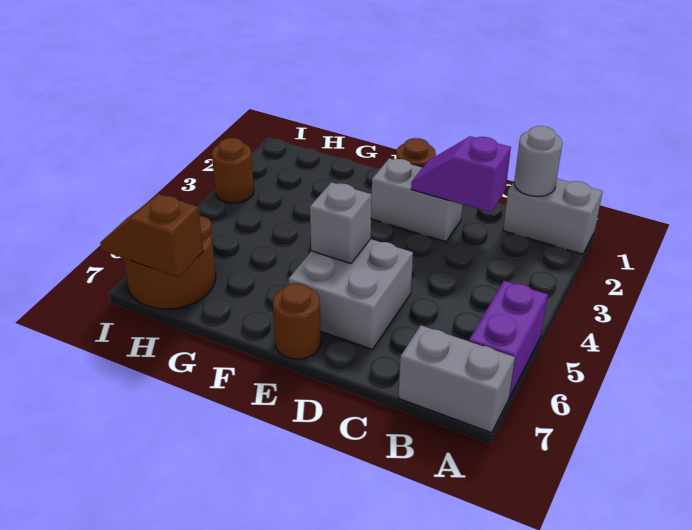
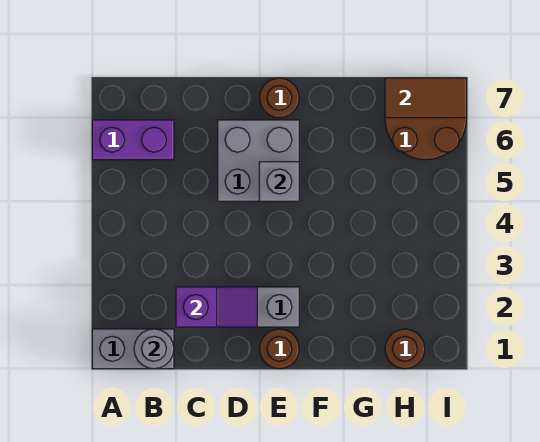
purple 1x2 brick [469,281,548,398] -> purple 1x2 brick turned to [92,120,174,160]
grey 1x2 brick [399,325,515,433] -> none
brown 1x2 slope [100,194,203,277] -> brown 1x2 tile [385,78,467,118]
brown 1x1 round brick [212,138,254,203] -> brown 1x1 round brick moved to [385,329,425,369]

